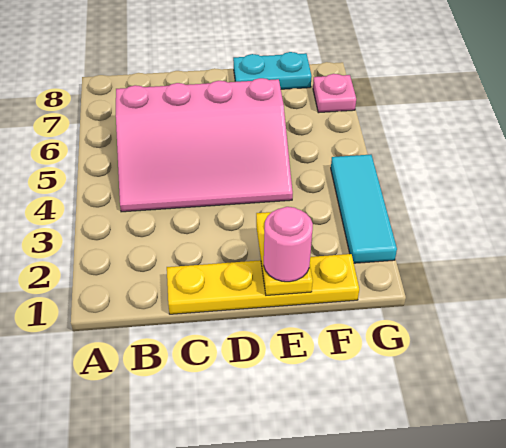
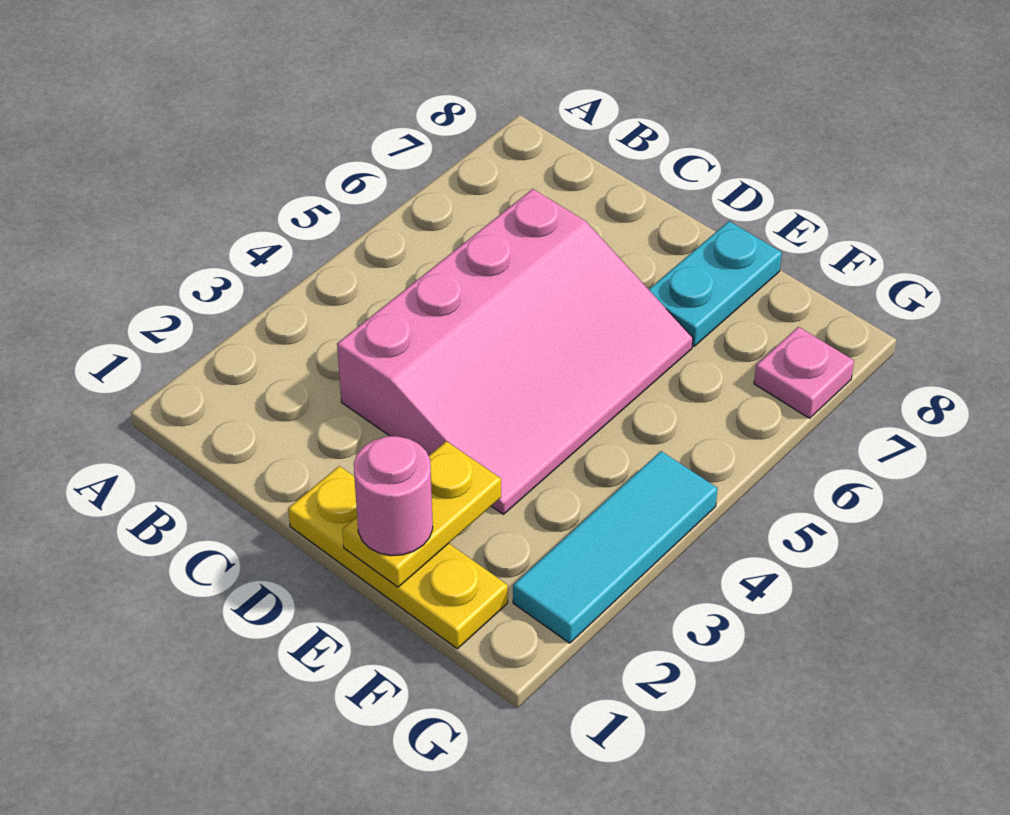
pink 3x4 slope [116,78,293,212] -> pink 3x4 slope turned to [337,189,693,514]
yellow 1x4 plate [167,254,359,314] -> yellow 1x3 plate [288,466,508,649]
cyan 1x2 plate [233,52,312,89] -> cyan 1x2 plate turned to [649,221,782,346]

